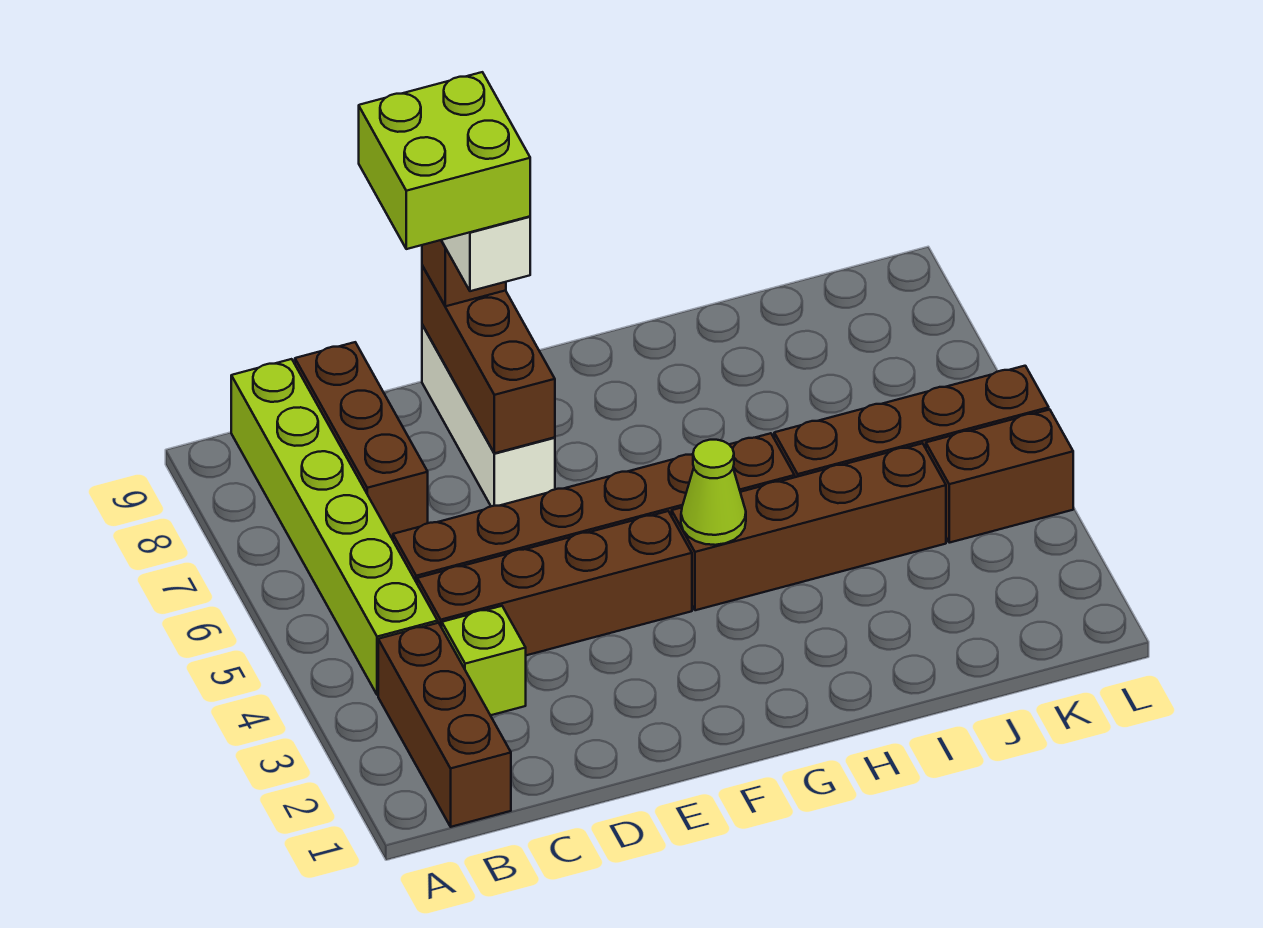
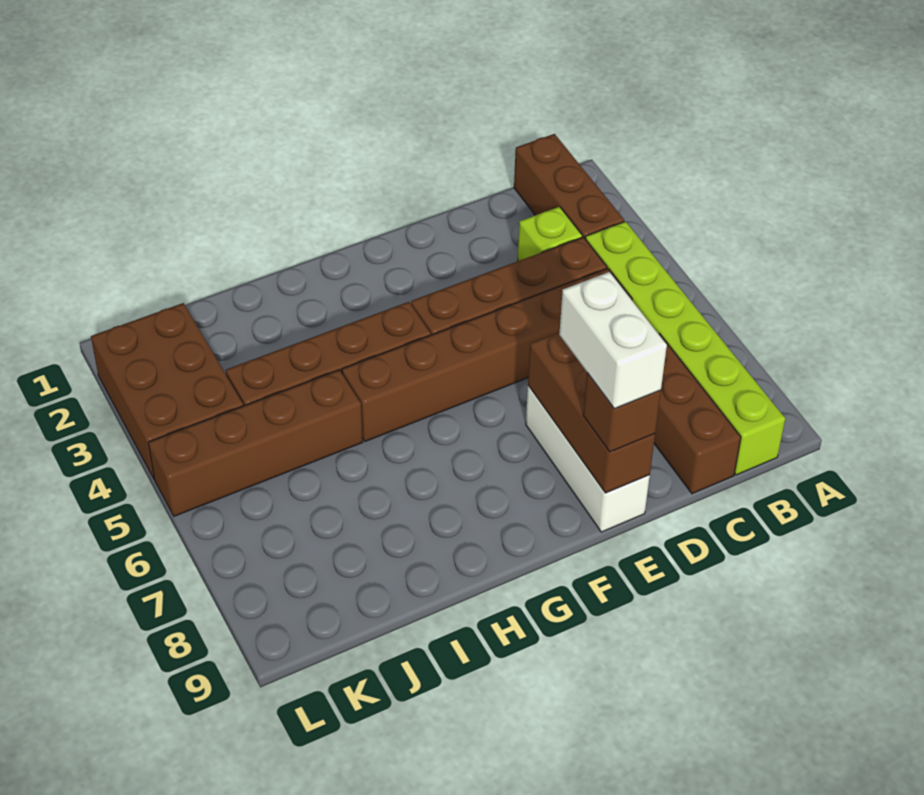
lime 2x2 brick [359,72,530,249] -> none
lime 1x1 cone [681,440,746,545] -> none
brown 1x2 brick [926,410,1073,543] -> brown 2x3 brick [91,303,243,478]

